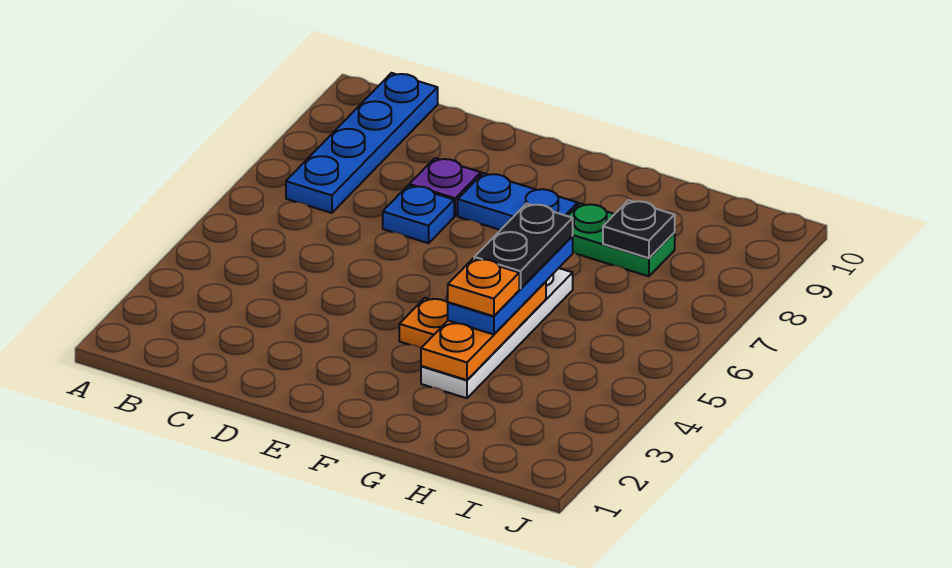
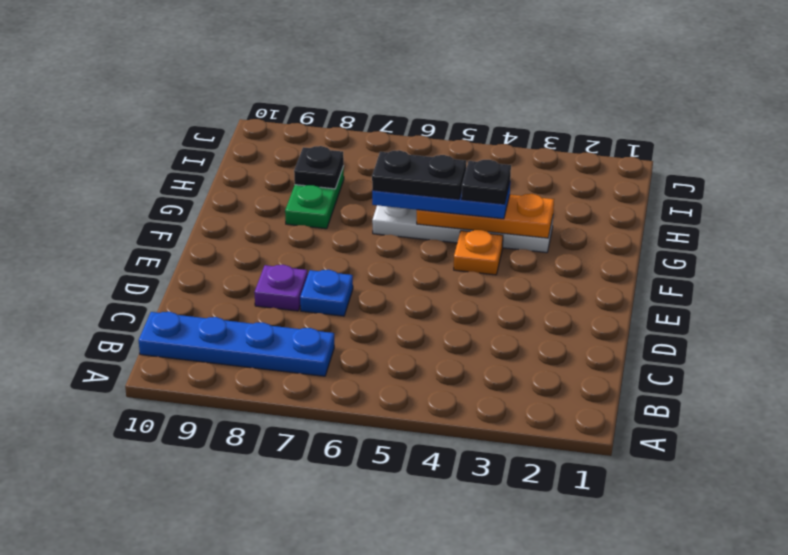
blue 1x2 plate [458,173,578,230] -> none
orange 1x1 plate [448,258,519,316] -> black 1x1 plate [462,160,511,204]

